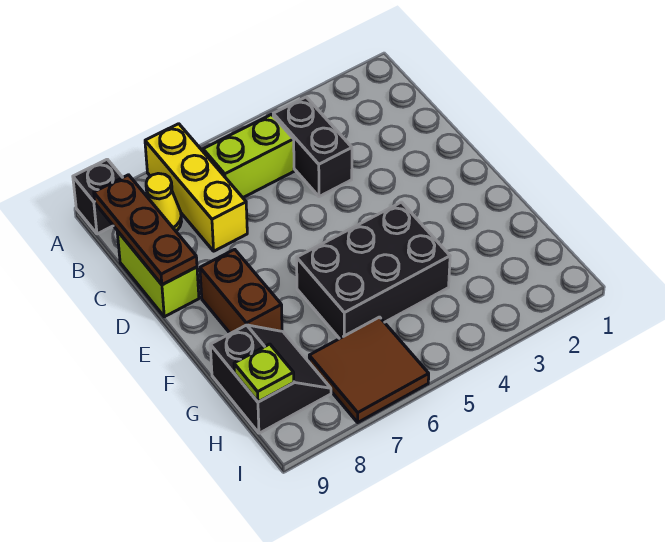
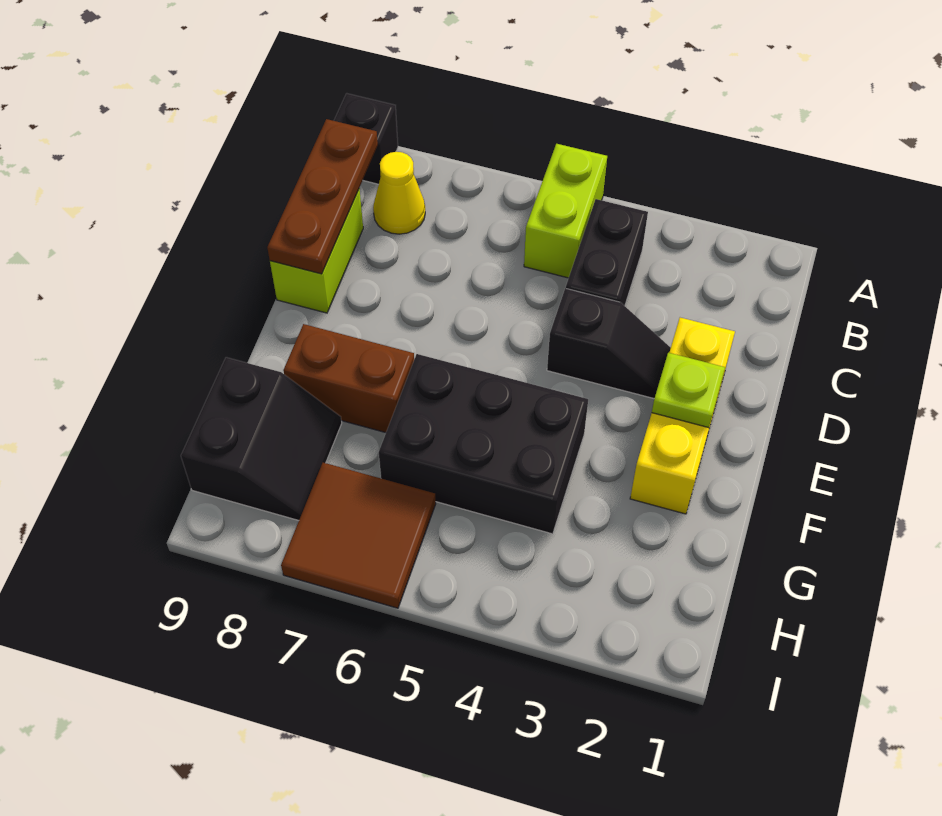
yellow 1x3 brick [145,124,247,251] -> yellow 1x3 brick moved to [630,318,735,514]
lime 1x2 brick [203,114,294,197] -> lime 1x2 brick turned to [524,144,607,278]
none -> black 1x2 slope [547,288,671,399]
brown 1x2 brick [200,249,282,334] -> brown 1x2 brick turned to [283,324,414,433]
lime 1x1 plate [234,344,294,402] -> lime 1x1 plate moved to [652,353,725,428]

